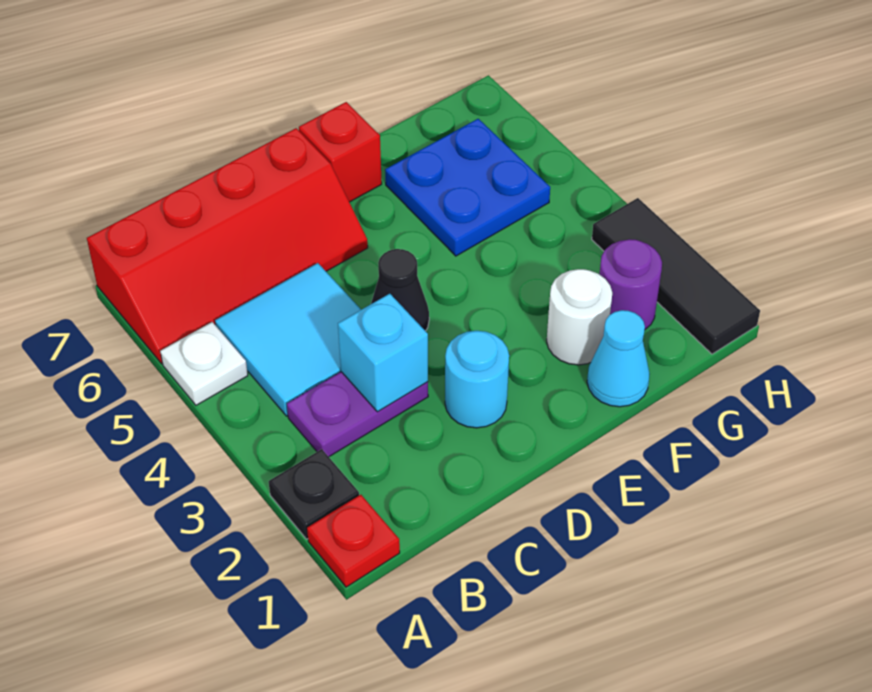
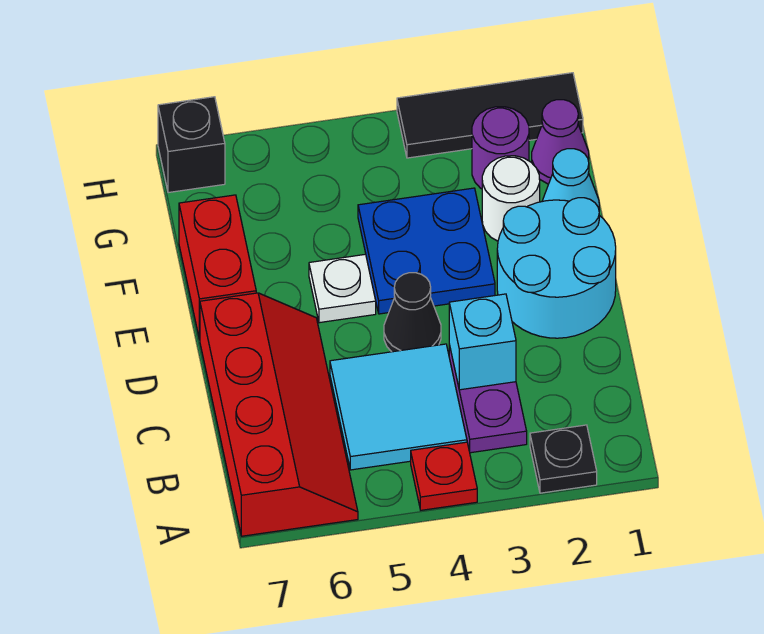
red 1x1 plate [307,495,400,587] -> red 1x1 plate moved to [411,442,477,510]
white 1x1 plate [160,322,248,405] -> white 1x1 plate moved to [309,254,376,323]
cyan 1x1 round brick [445,331,509,428] -> cyan 2x2 round brick [497,198,616,338]
red 1x1 brick [299,102,382,202] -> red 1x2 brick [179,195,256,340]
blue 2x2 plate [385,119,550,256] -> blue 2x2 plate moved to [358,188,495,314]
none -> purple 1x1 cone [532,100,589,184]
none -> black 1x1 brick [158,97,225,193]

